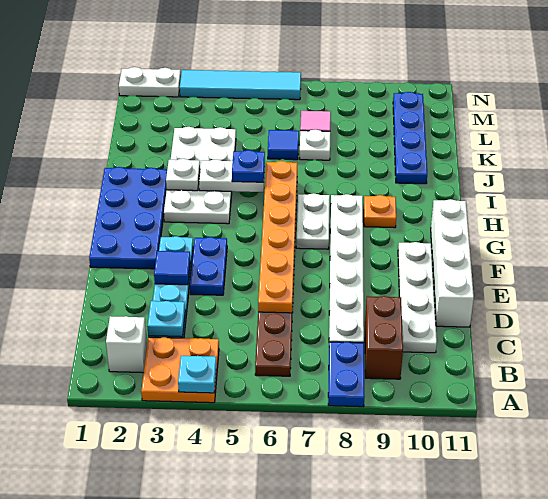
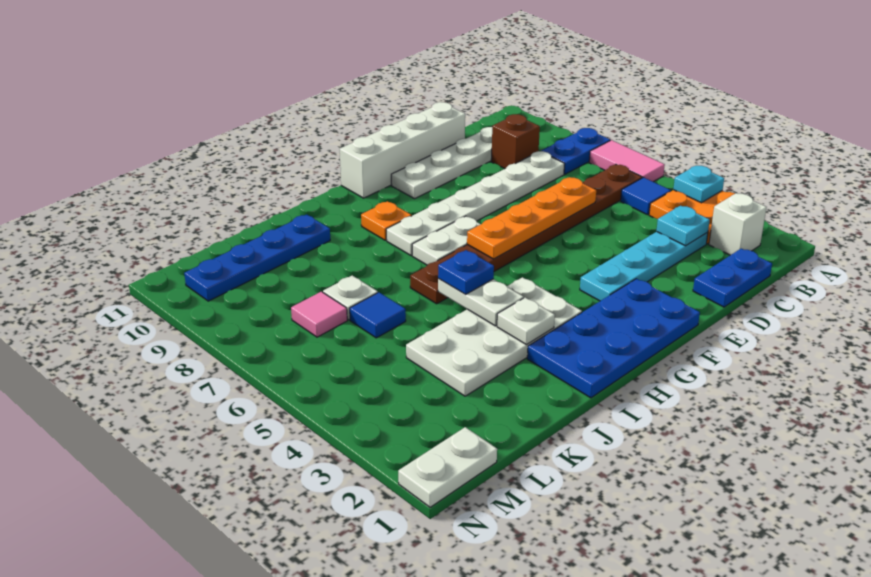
none -> pink 1x2 tile [589,140,665,182]
brown 1x2 brick [365,296,403,379] -> brown 1x1 brick [491,114,540,169]
orange 1x6 plate [258,161,297,313] -> orange 1x4 plate [467,177,596,259]
blue 1x1 tile [154,251,190,285] -> blue 1x1 tile moved to [621,177,671,215]
blue 1x2 plate [190,237,227,295] -> blue 1x2 plate moved to [693,249,772,307]
white 1x2 plate [119,67,181,97] -> white 1x2 plate turned to [398,427,497,507]
cyan 1x4 tile [180,70,301,100] -> none

